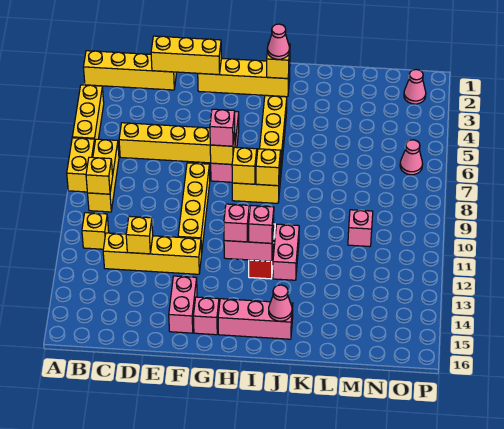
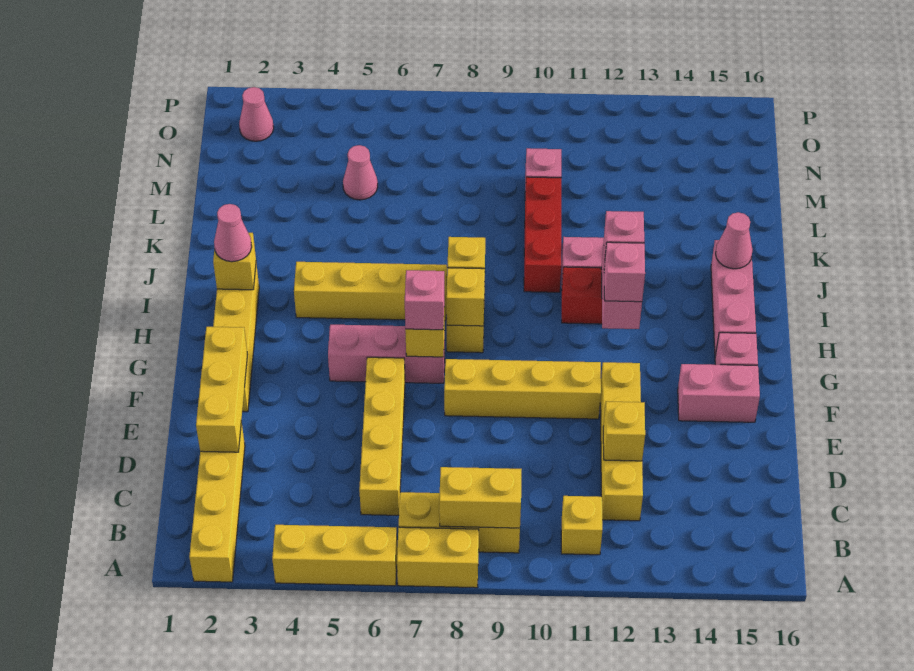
yellow 1x1 brick [86,157,113,194] -> yellow 1x2 brick [439,467,522,528]
none -> red 1x3 brick [524,177,561,292]
pink 1x1 cone [400,140,423,175] -> pink 1x1 cone moved to [343,145,378,200]

